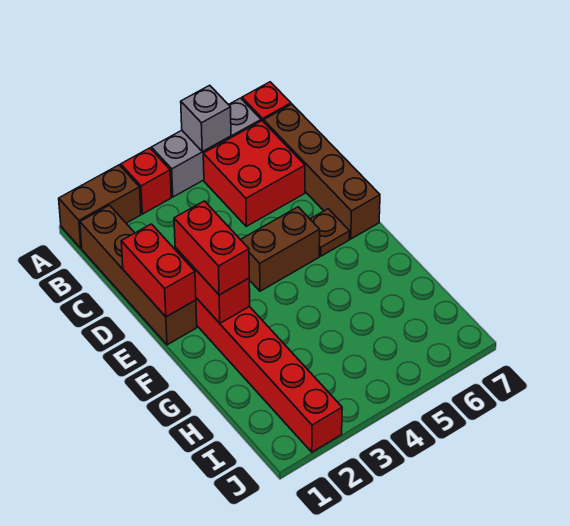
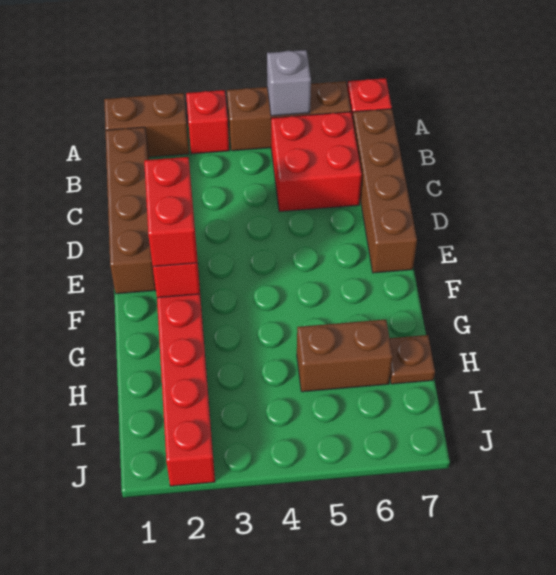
grey 1x3 brick [151,98,261,197] -> brown 1x3 brick [227,81,351,151]
red 1x2 brick [121,224,196,317] -> none
brown 1x2 brick [241,207,320,291] -> brown 1x2 brick moved to [297,319,393,392]
brown 1x1 plate [310,209,350,256] -> brown 1x1 plate moved to [390,335,435,384]

